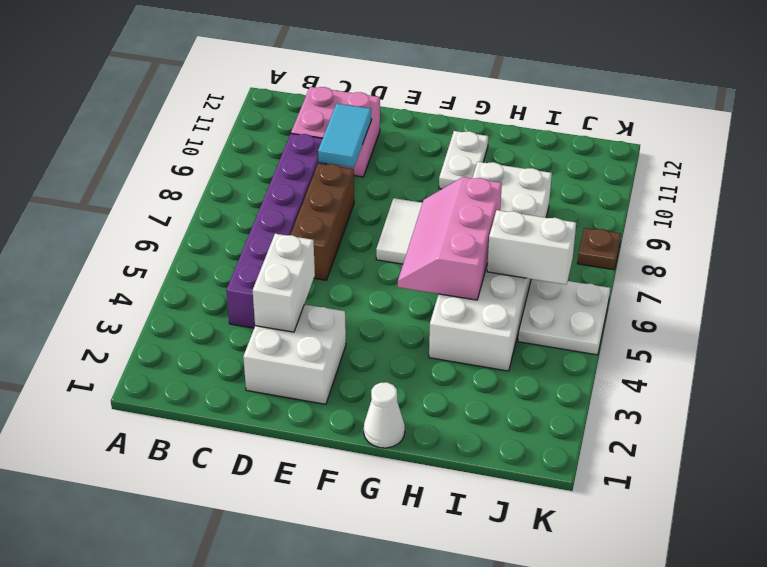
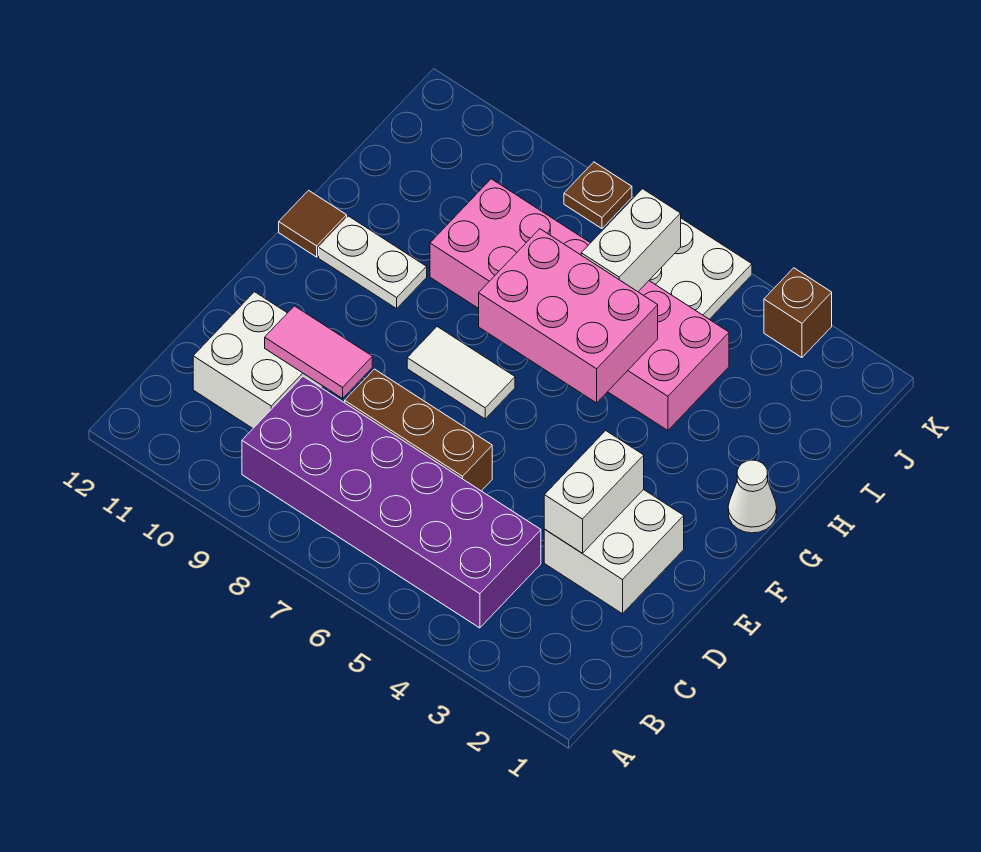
purple 1x6 brick [226,134,326,328] -> purple 2x6 brick [242,376,541,628]
pink 2x2 brick [291,87,380,177] -> white 2x2 brick [193,292,323,428]
white 1x2 brick [253,234,315,332] -> white 1x2 brick turned to [544,431,644,553]
cyan 1x2 tile [318,104,372,167] -> pink 1x2 tile [265,306,372,398]
pink 2x3 slope [398,177,502,300] -> pink 2x3 brick [479,229,658,403]
none -> brown 1x1 tile [279,190,347,257]
white 2x6 brick [429,162,552,371] -> pink 2x6 brick [430,179,729,430]
none -> brown 1x1 brick [764,268,832,358]

